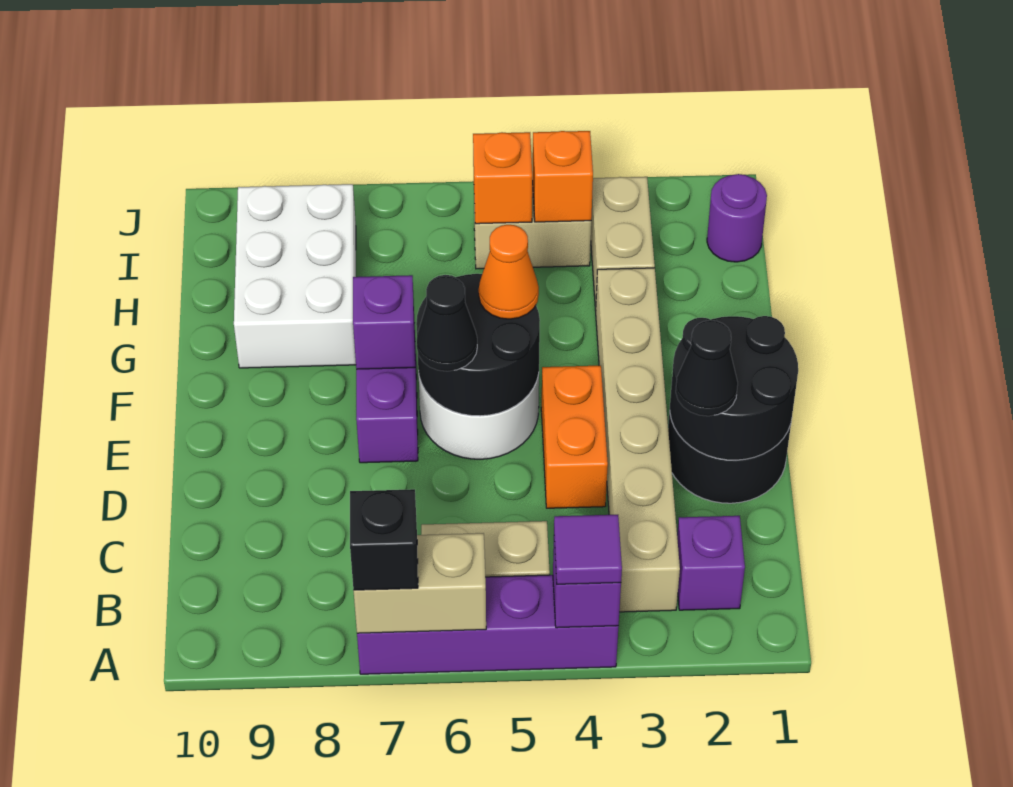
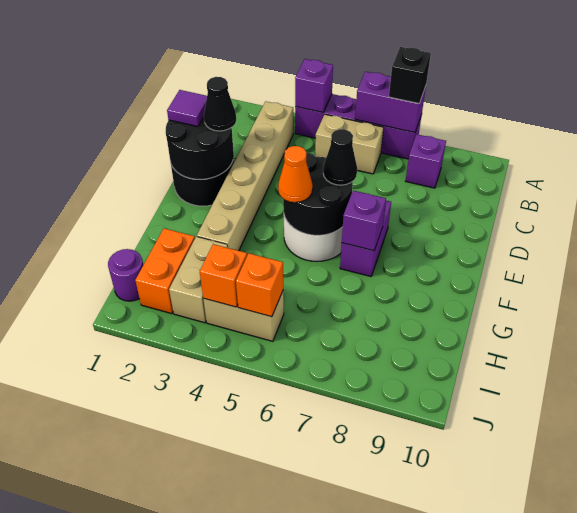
purple 1x1 tile [554,515,622,584] -> purple 1x1 tile moved to [167,90,207,127]
tan 1x2 brick [353,533,486,633] -> purple 1x2 brick [355,72,426,133]
purple 1x1 brick [677,516,745,610] -> purple 1x1 brick moved to [406,134,446,188]
orange 1x2 brick [541,366,608,508] -> orange 1x2 brick moved to [135,229,195,314]
white 2x3 brick [234,184,356,368] -> none

